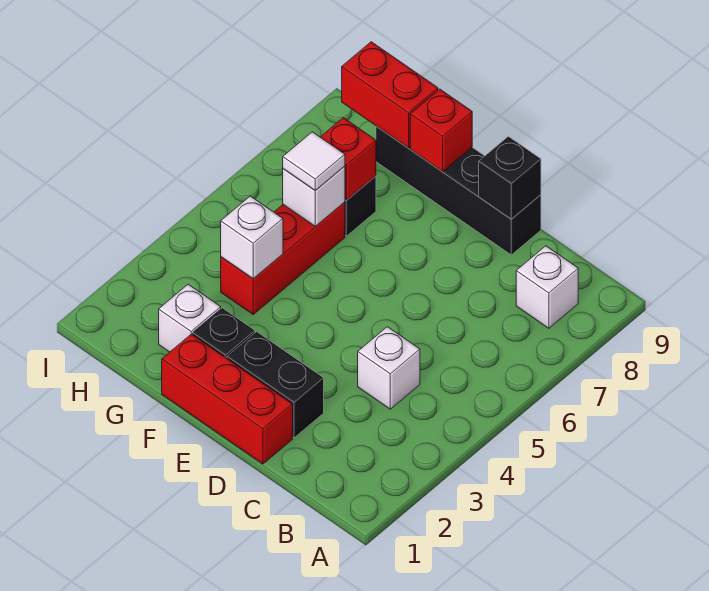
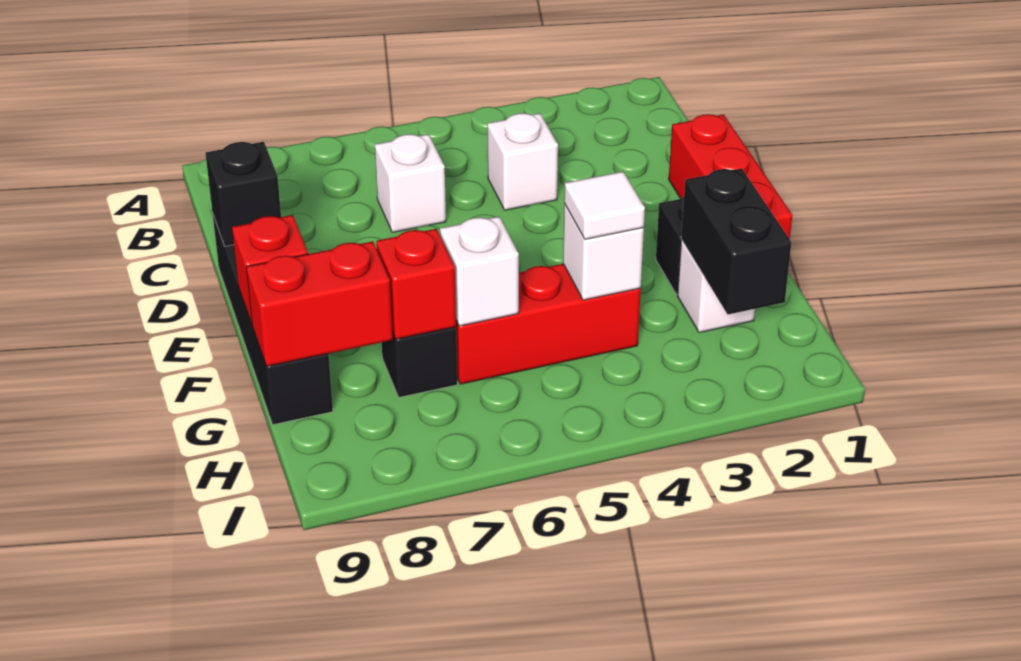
white 1x1 brick [516,246,578,328] -> white 1x1 brick moved to [375,134,446,232]
black 1x2 brick [227,332,324,438] -> black 1x2 brick moved to [681,168,791,314]
white 1x1 tile [283,132,345,191] -> white 1x1 tile moved to [564,171,645,239]
red 1x2 brick [342,42,438,148] -> red 1x2 brick turned to [246,241,393,366]

